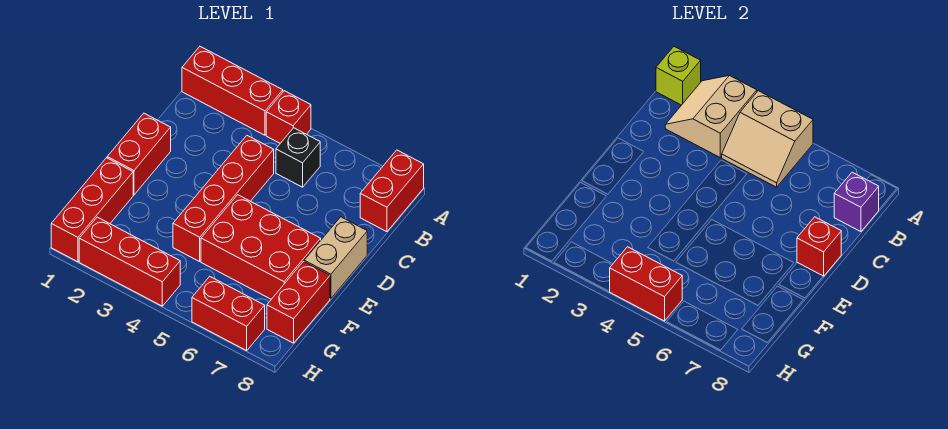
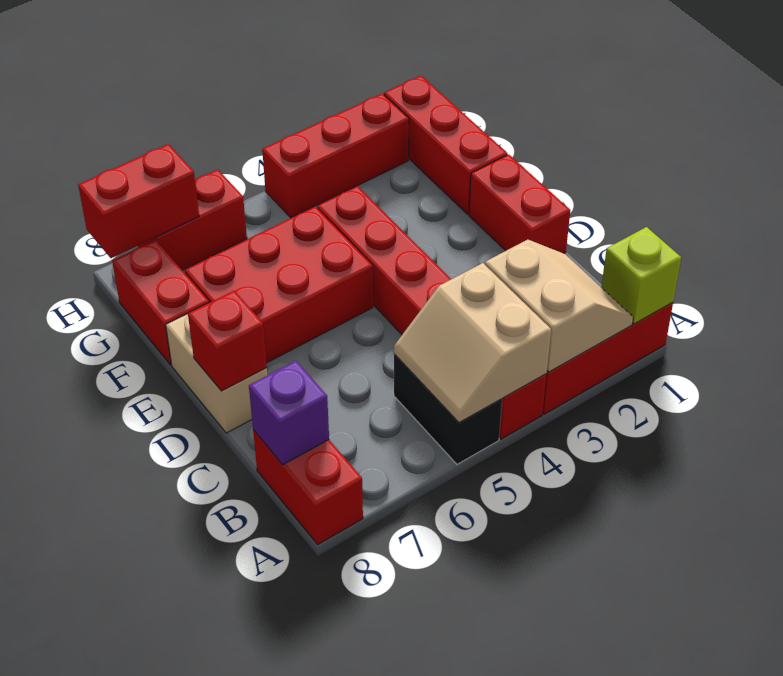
tan 2x2 slope [722,91,813,187] -> tan 2x2 slope turned to [394,263,551,423]
black 1x1 brick [276,128,320,187] -> black 1x2 brick [394,354,502,464]
red 1x2 brick [610,247,682,321] -> red 1x2 brick moved to [78,144,199,258]

